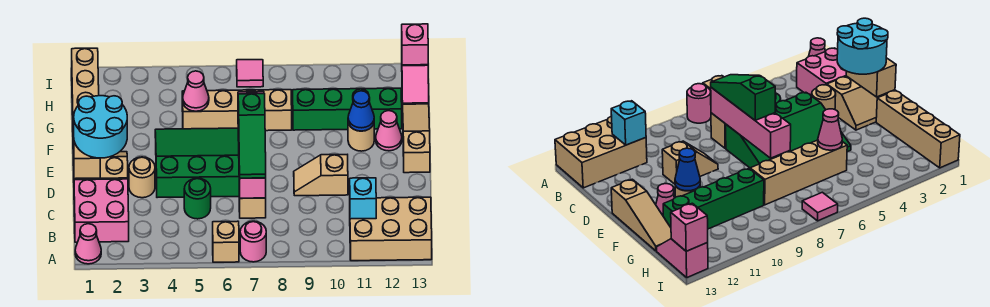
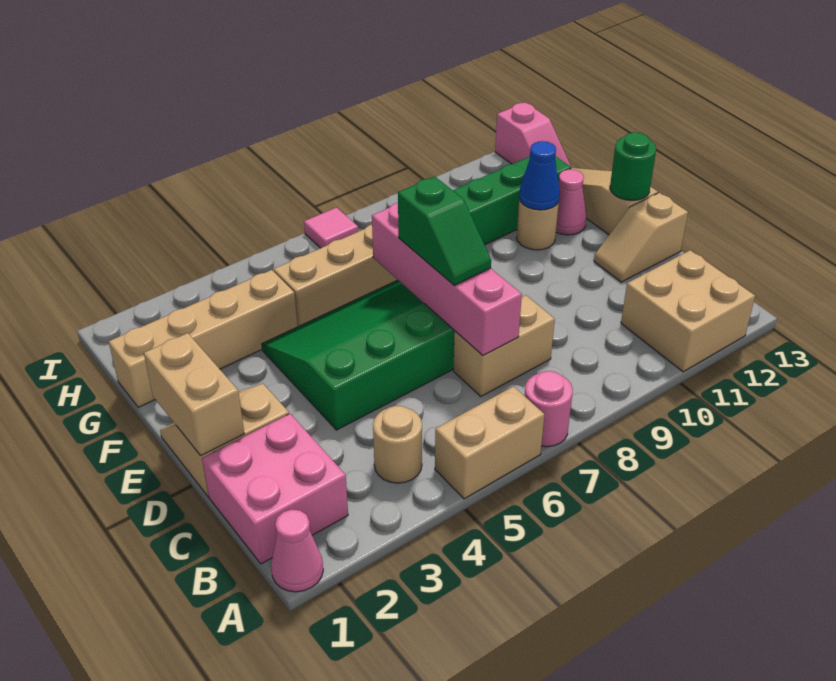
tan 1x1 brick [213,221,239,262] -> tan 1x2 brick [435,386,545,499]
tan 2x3 brick [350,197,432,261] -> tan 2x2 brick [621,250,755,372]
cyan 1x1 brick [350,178,376,219] -> none
green 1x1 round brick [184,178,211,219] -> green 1x1 round brick moved to [610,132,656,200]
tan 1x1 brick [239,193,266,218] -> tan 1x2 brick [453,295,555,396]
green 1x3 slope [238,94,266,178] -> green 1x2 slope [398,177,491,285]
cyan 2x2 round brick [74,96,127,158] -> none
tan 1x1 round brick [129,157,155,198] -> tan 1x1 round brick moved to [373,406,422,483]
tan 1x2 slope [294,155,348,196] -> tan 1x2 slope moved to [594,193,688,282]
tan 1x4 brick [72,48,99,152] -> tan 1x4 brick turned to [109,270,298,408]
pink 1x1 cone [183,71,209,111] -> none
pink 1x1 brick [402,24,428,65] -> none

